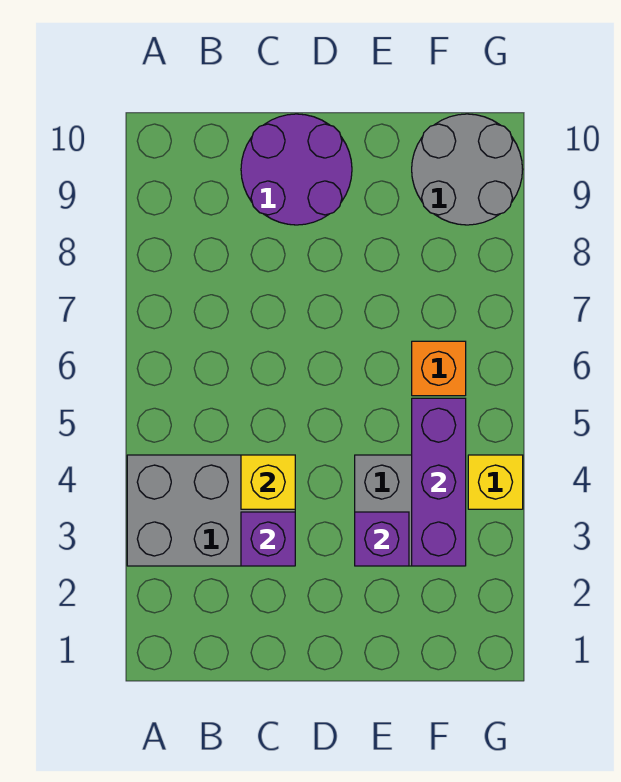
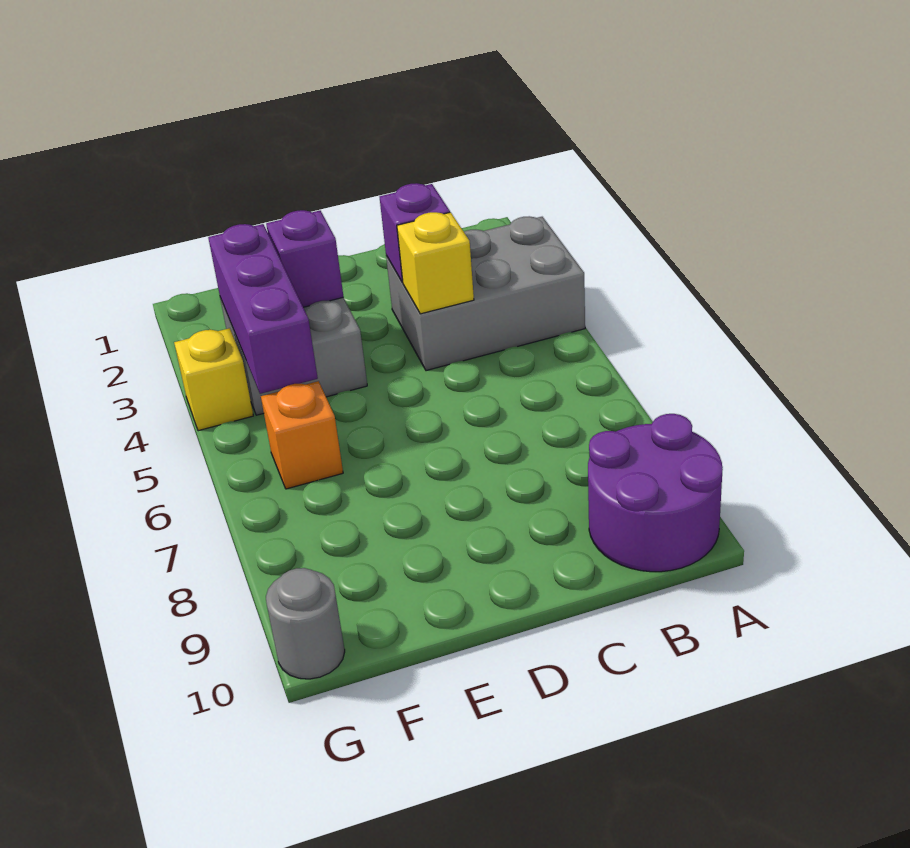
purple 2x2 round brick [241,114,352,225] -> purple 2x2 round brick moved to [588,414,723,572]
grey 2x2 round brick [412,114,523,225] -> grey 1x1 round brick [266,568,345,679]

